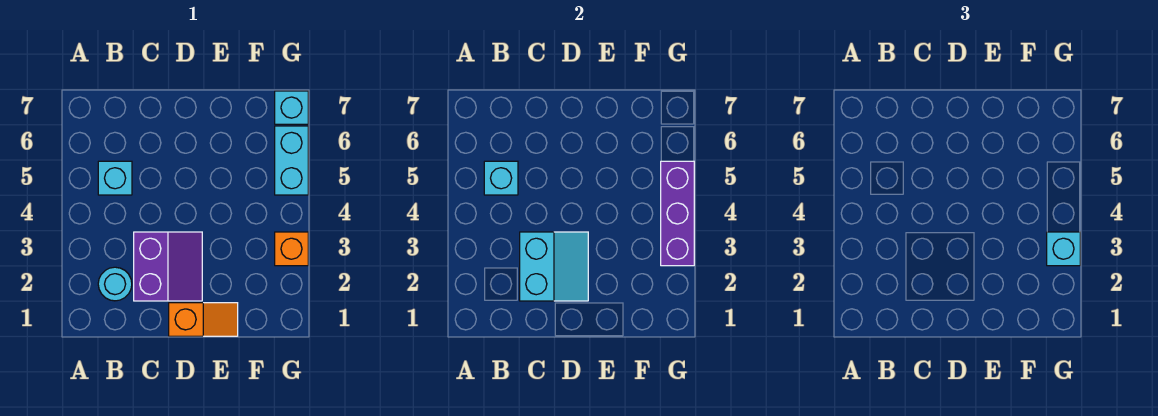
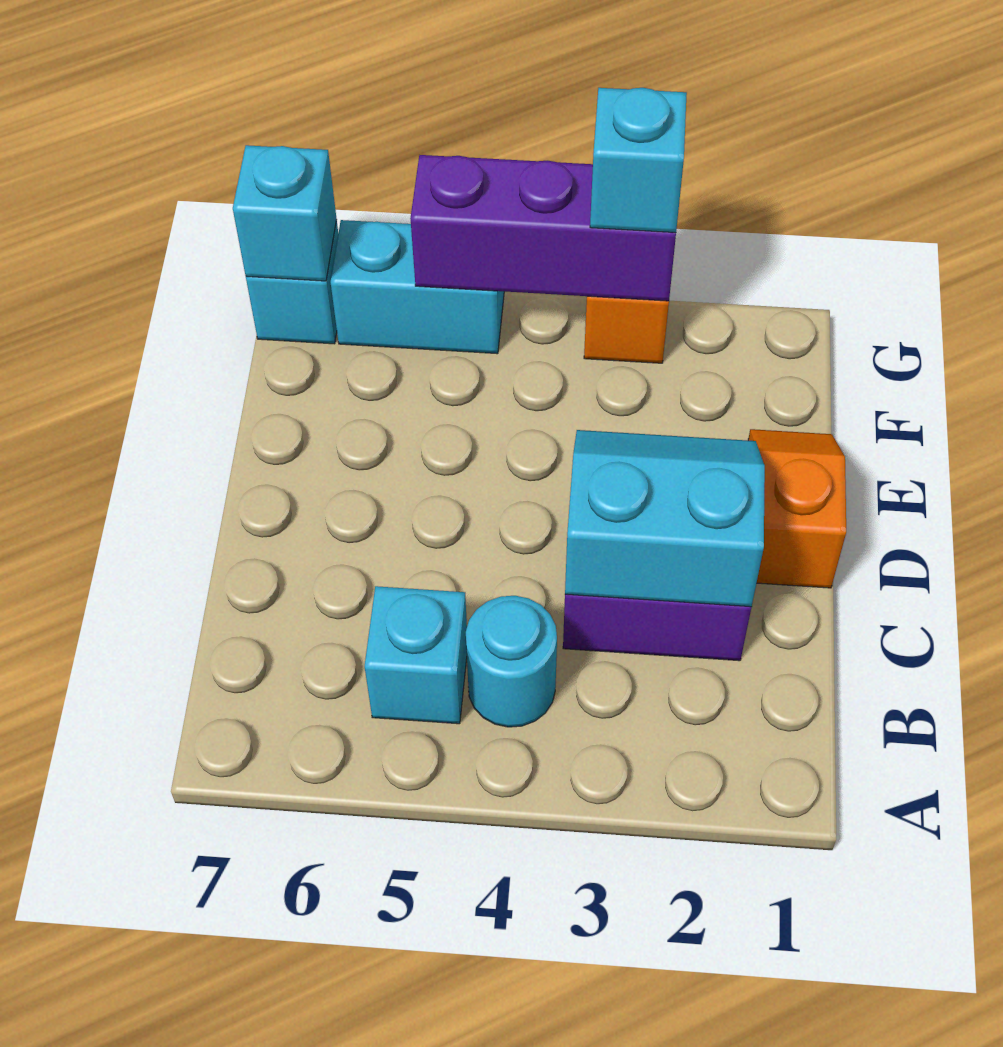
cyan 1x1 round brick [98,267,132,301] -> cyan 1x1 round brick moved to [466,596,557,727]
cyan 1x1 brick [484,161,518,195] -> cyan 1x1 brick moved to [233,145,337,281]

